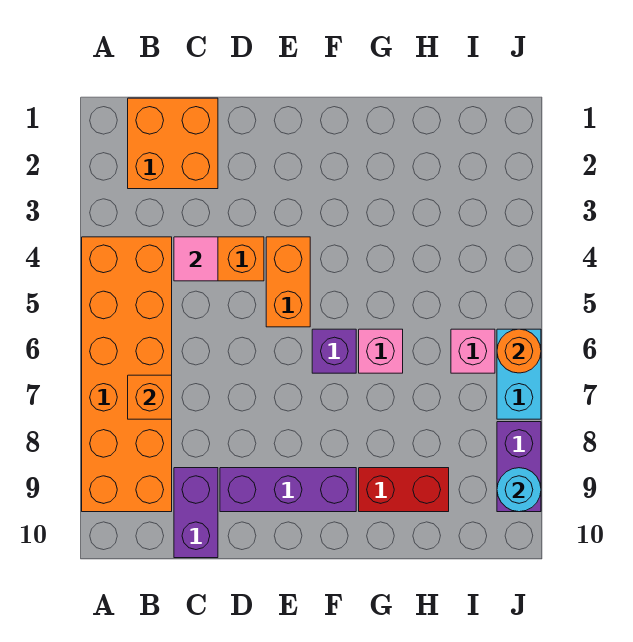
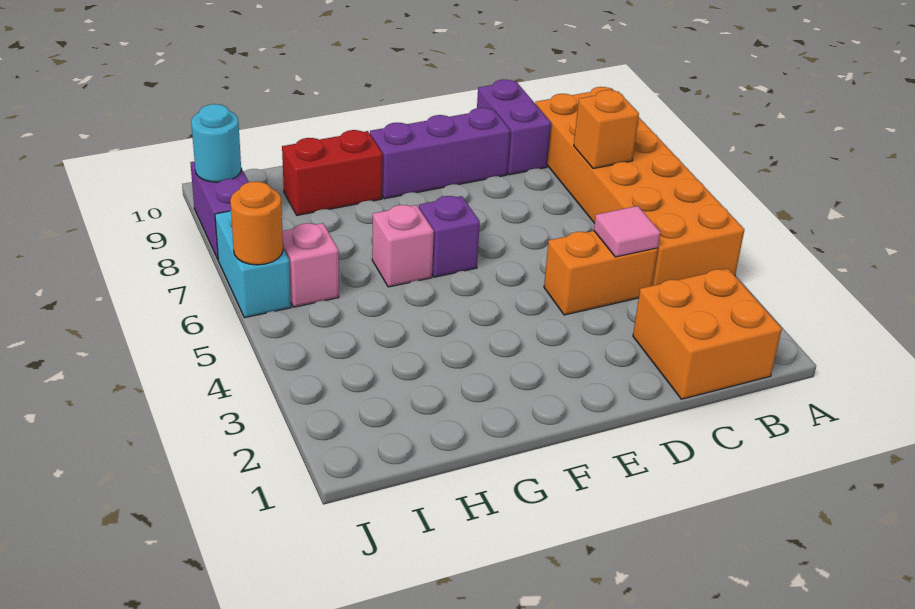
orange 1x2 brick [266,237,310,327] -> none

